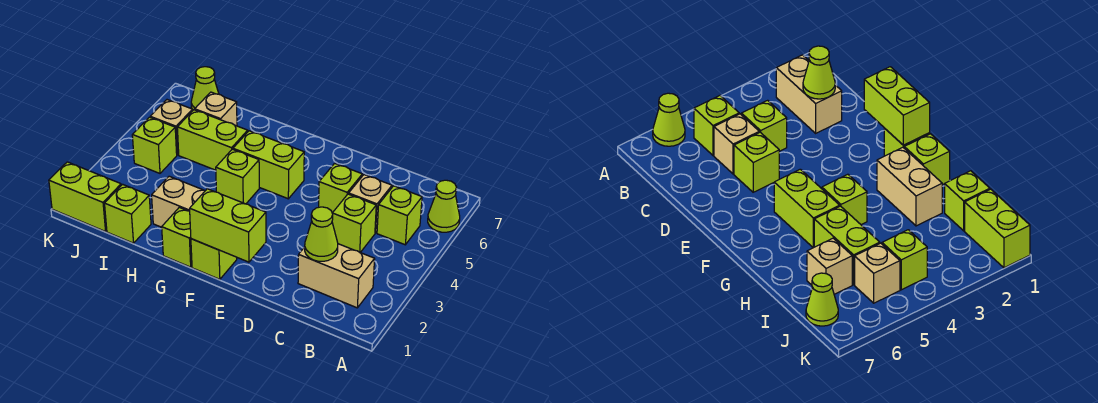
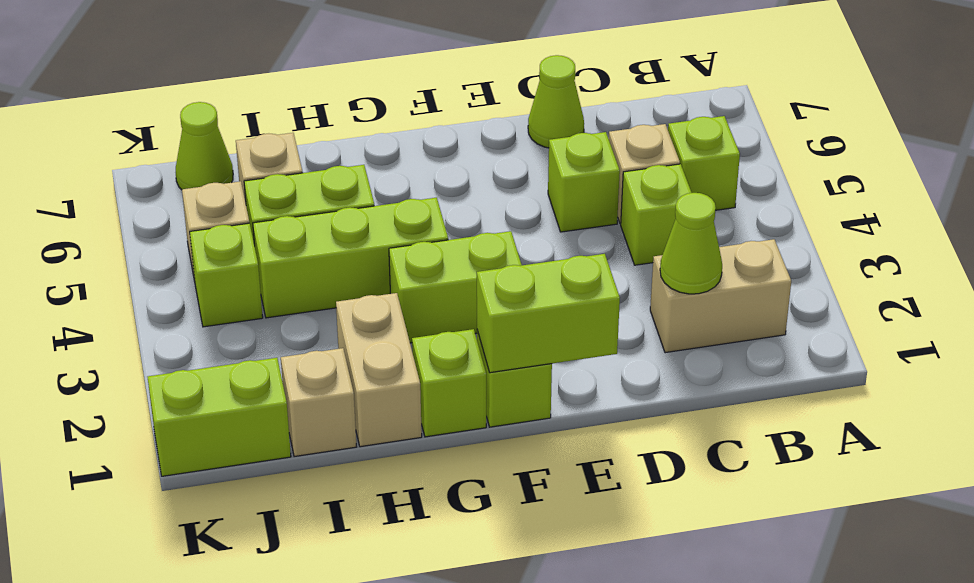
lime 1x1 cone [428,180,460,232] -> lime 1x1 cone moved to [528,55,584,148]
lime 1x2 brick [233,131,304,199] -> lime 1x2 brick moved to [389,231,522,343]
tan 1x2 brick [152,176,205,227] -> tan 1x2 brick turned to [336,293,422,447]
lime 1x1 brick [216,149,259,204] -> lime 1x3 brick [253,198,448,318]
lime 1x1 brick [104,184,151,243] -> tan 1x1 brick [281,348,356,457]

